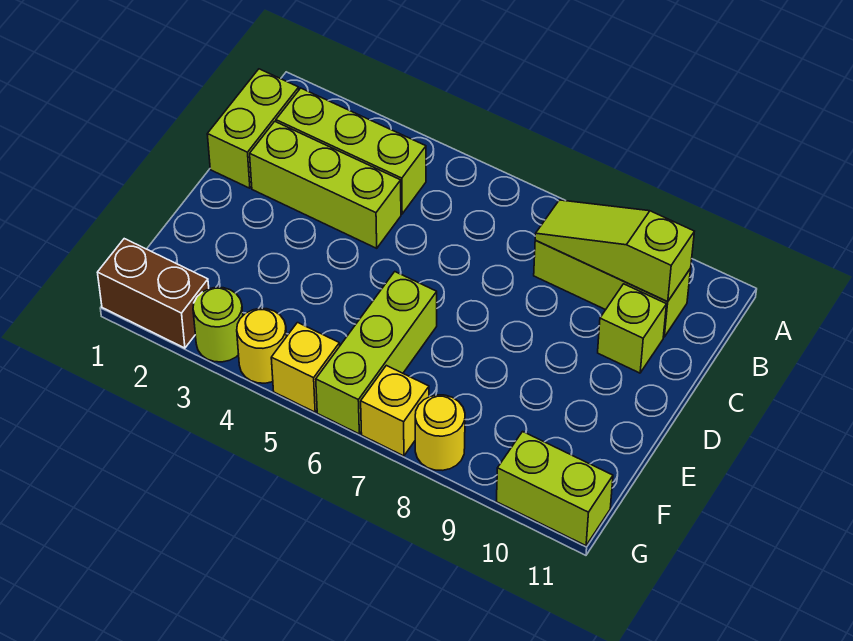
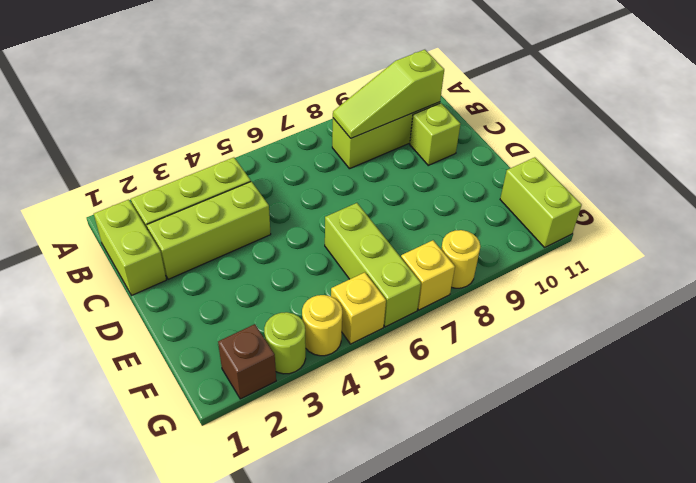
brown 1x2 brick [97,239,209,348] -> brown 1x1 brick [218,324,276,399]
lime 1x2 brick [496,432,613,546] -> lime 1x2 brick turned to [500,157,582,248]

